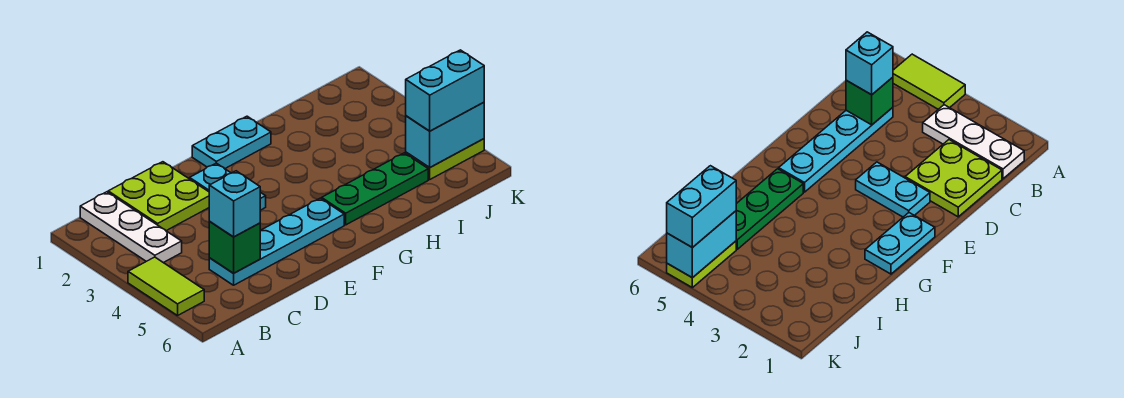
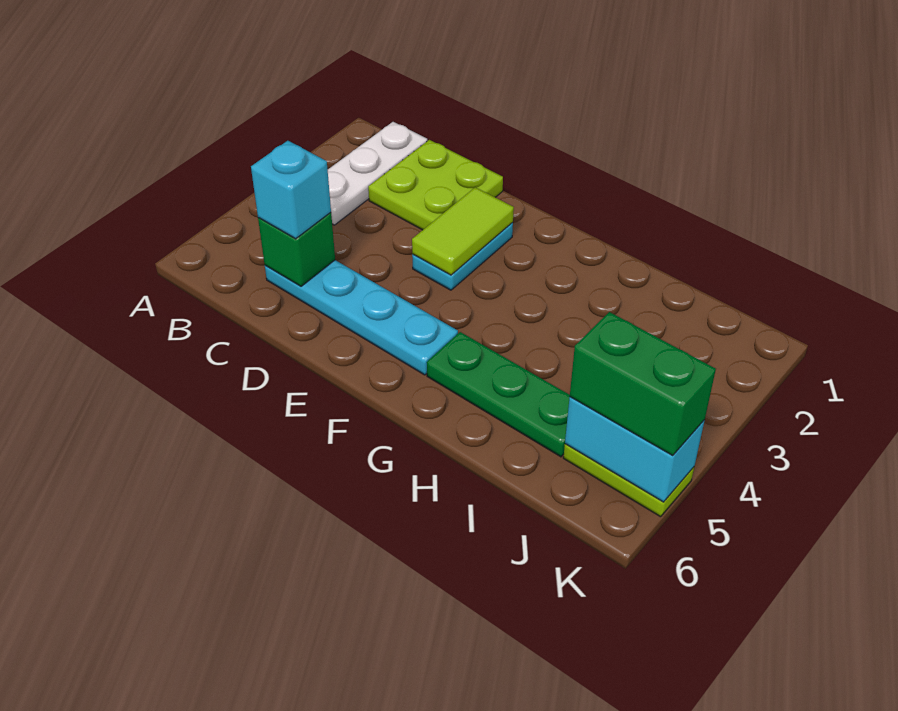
lime 1x2 tile [128,257,204,316] -> lime 1x2 tile moved to [412,187,514,275]
cyan 1x2 plate [192,116,271,169] -> none
cyan 1x2 brick [406,50,484,131] -> green 1x2 brick [570,312,716,456]

